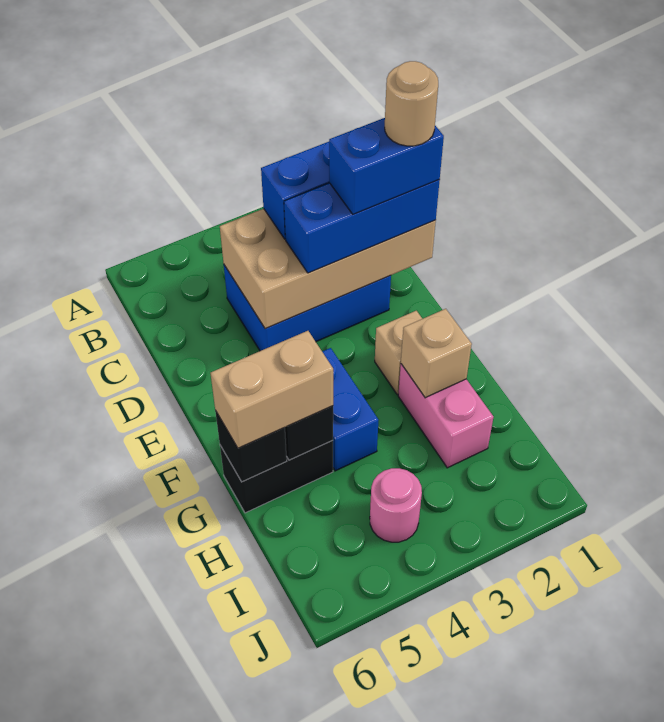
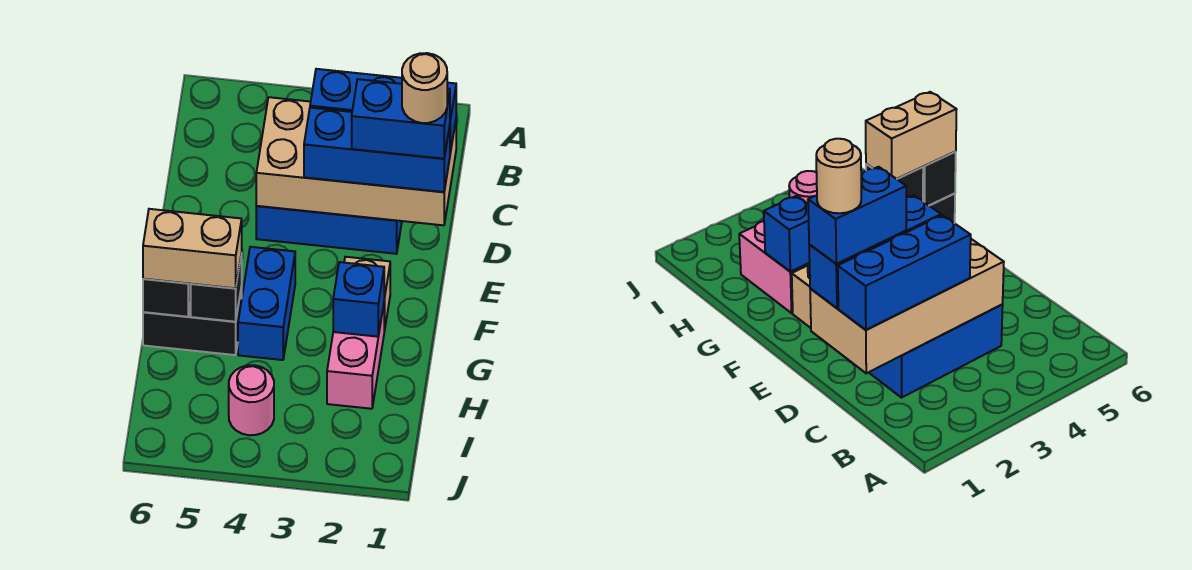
tan 1x1 brick [401,309,472,398] -> blue 1x1 brick [333,262,384,337]

